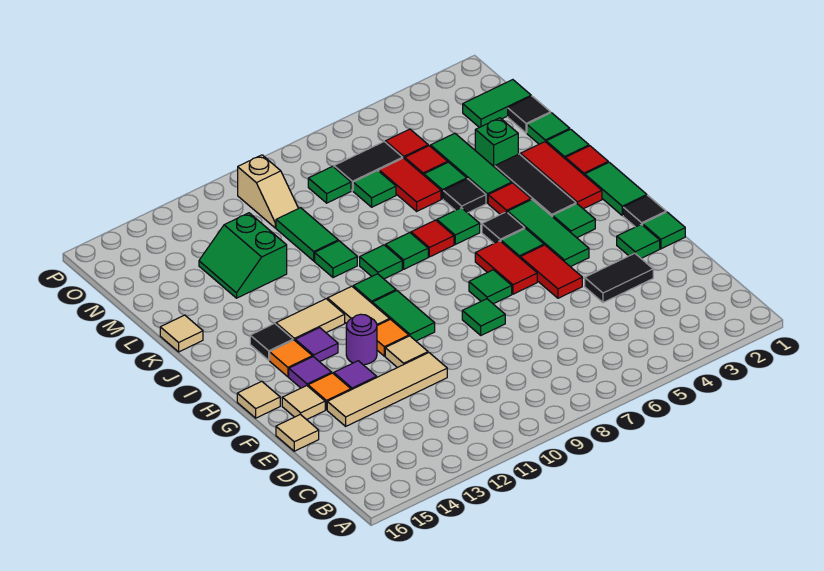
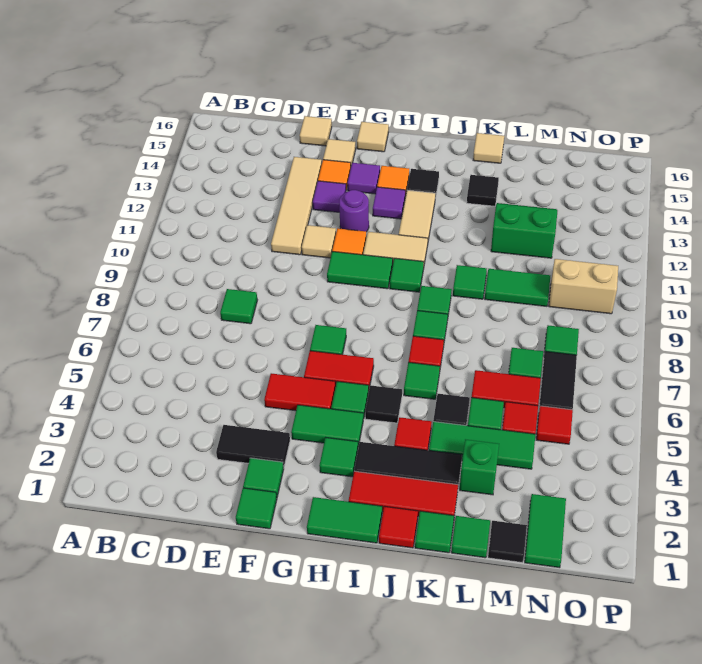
black 1x2 tile [585,253,653,302] -> black 1x2 tile turned to [216,425,290,468]
green 1x1 tile [462,299,505,335] -> green 1x1 tile moved to [220,289,257,324]
black 1x1 tile [623,195,666,227] -> black 1x1 tile moved to [467,175,499,206]
green 1x3 tile [508,200,589,267] -> green 1x2 tile [291,405,363,447]
tan 1x2 slope [238,155,298,228] -> tan 1x2 brick [549,259,618,314]

